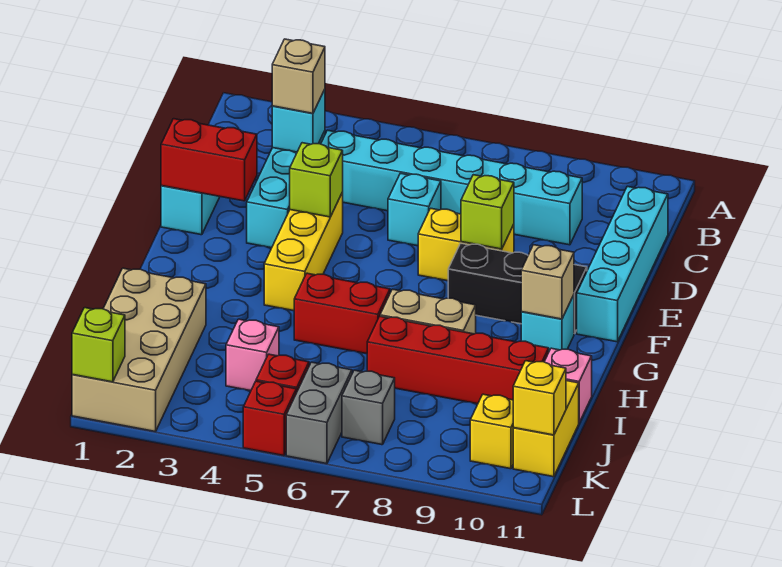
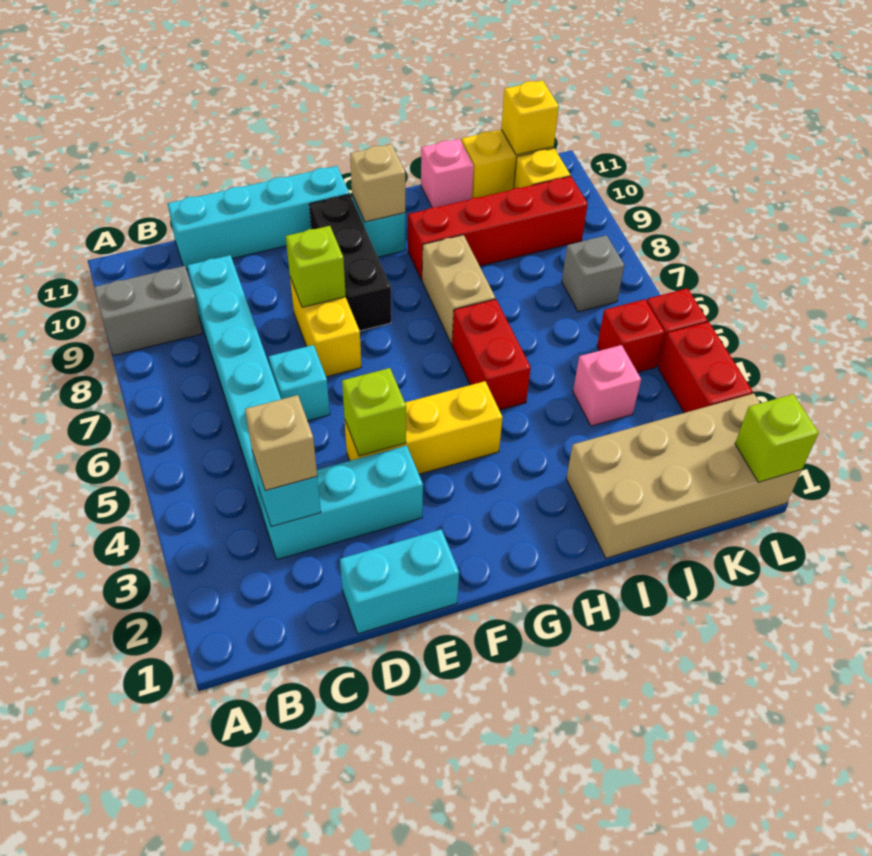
red 1x2 brick [161,119,257,201] -> red 1x2 brick moved to [658,322,753,413]
red 1x4 brick [367,316,549,404] -> red 1x4 brick turned to [408,176,588,280]
grey 1x2 brick [286,362,352,464] -> grey 1x2 brick moved to [94,266,202,356]

